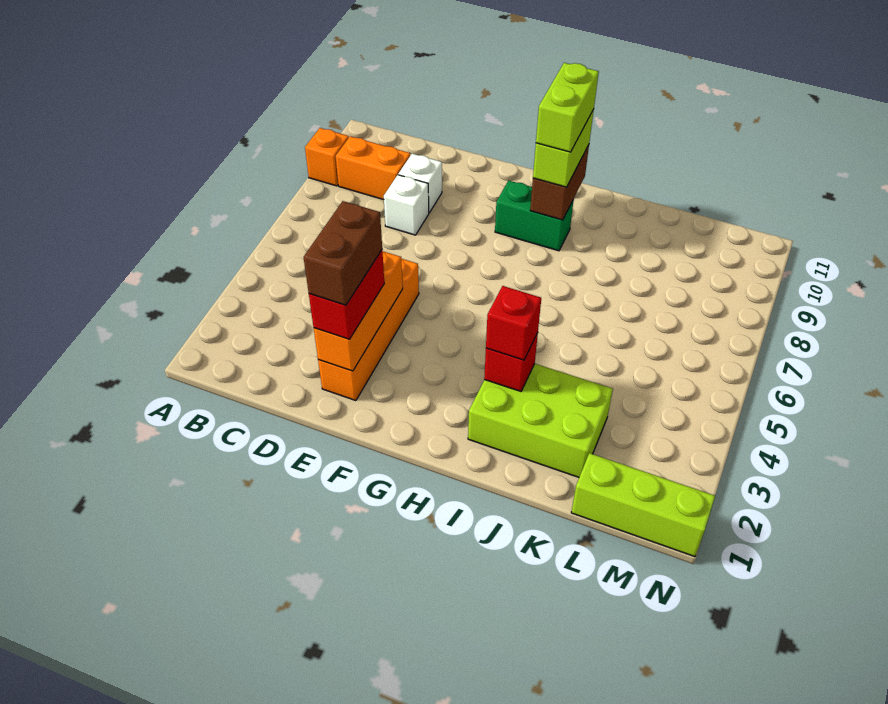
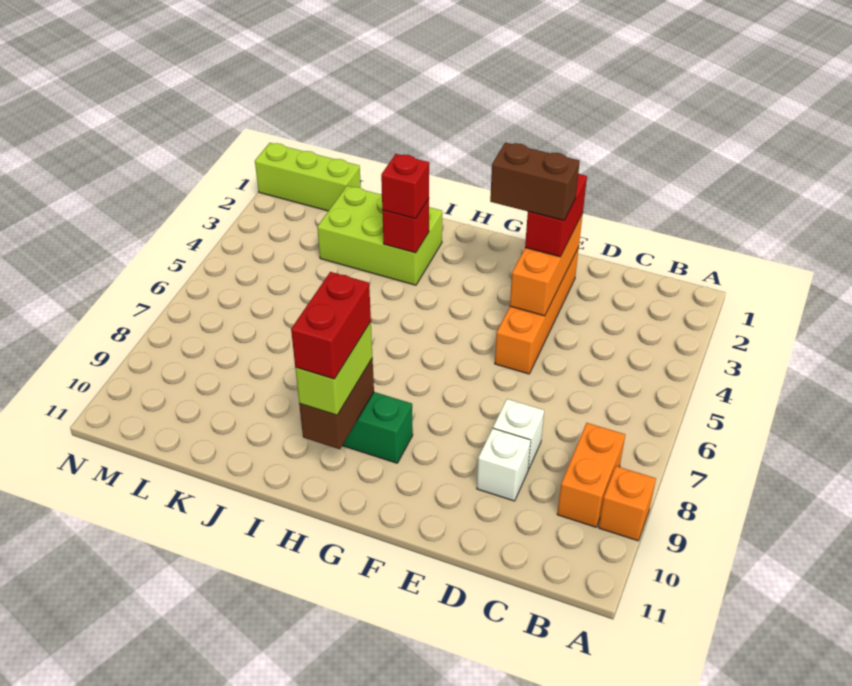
orange 1x2 brick [336,136,410,200] -> orange 1x2 brick turned to [557,423,625,527]
brown 1x2 brick [304,201,382,305] -> brown 1x2 brick turned to [490,142,580,220]
lime 1x2 brick [536,63,599,152] -> red 1x2 brick [291,272,371,379]

